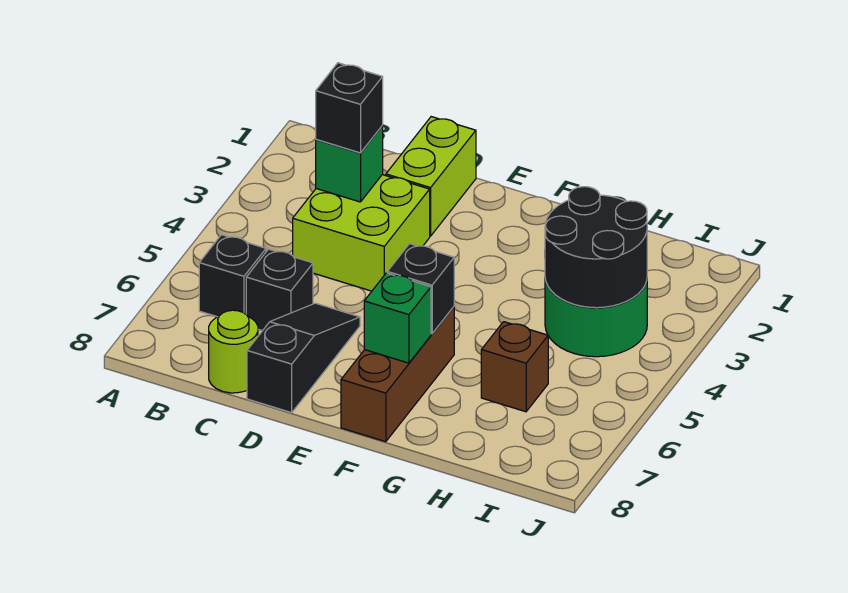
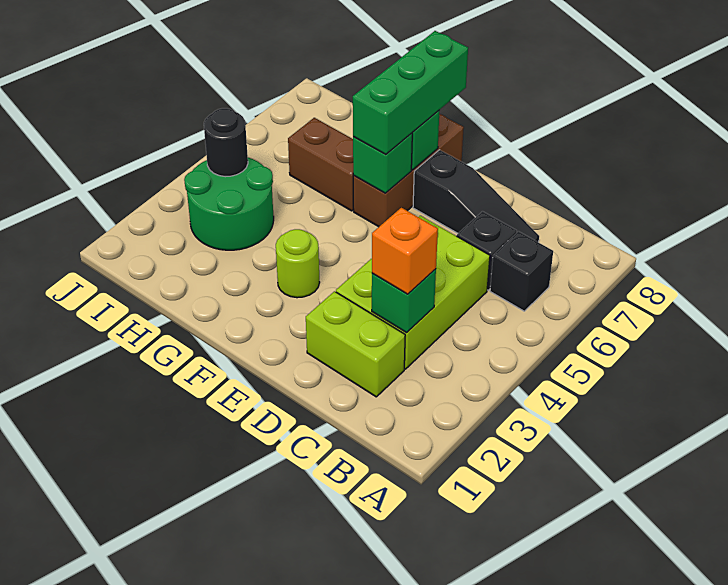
lime 2x2 brick [293,175,430,291] -> lime 2x3 brick [336,216,490,369]
black 1x1 brick [316,63,383,153] -> orange 1x1 brick [372,208,438,294]
lime 1x1 round brick [209,310,258,393] -> lime 1x1 round brick moved to [276,229,320,298]
lime 1x2 brick [386,117,476,236] -> lime 1x2 brick turned to [306,291,405,397]
black 1x3 slope [247,303,360,413] -> black 1x3 slope turned to [413,150,539,242]
black 1x1 brick [387,244,454,334] -> green 1x1 brick [353,133,412,193]
none -> green 1x3 brick [353,31,468,155]
black 2x2 round brick [545,187,647,308] -> black 1x1 round brick [204,108,248,177]
brown 1x1 brick [481,322,548,412] -> brown 1x2 brick [288,118,354,211]

